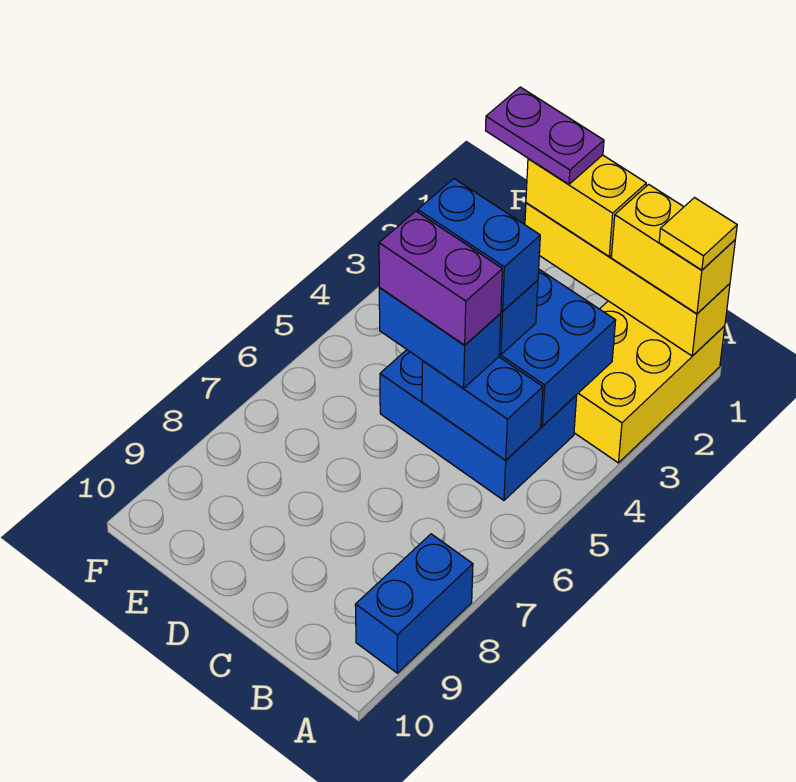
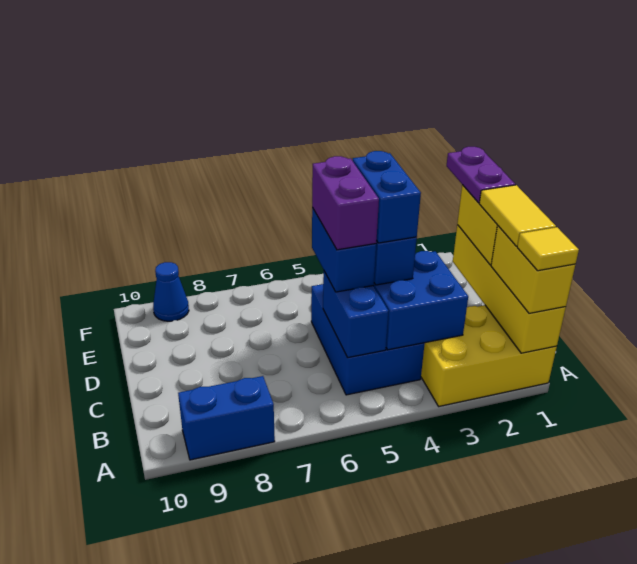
none -> yellow 1x2 tile [479,185,556,246]
none -> blue 1x1 cone [153,262,189,321]

